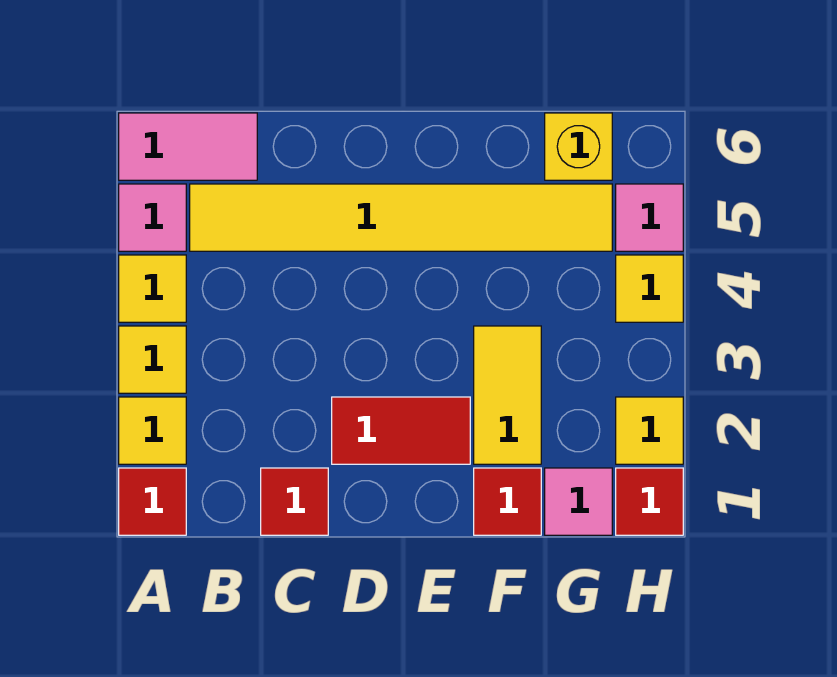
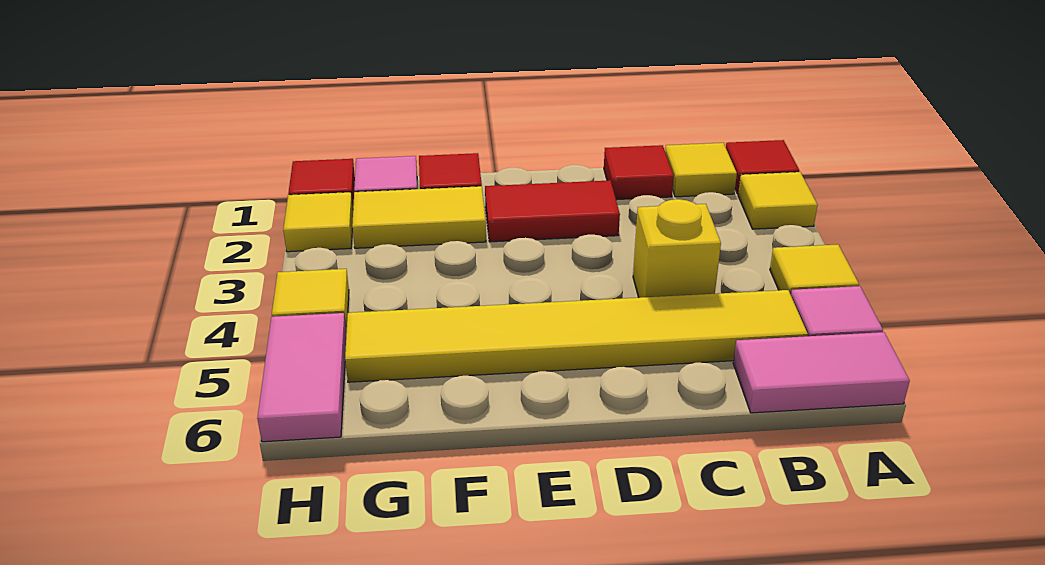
yellow 1x1 tile [119,326,186,393] -> yellow 1x1 tile moved to [665,143,737,197]
yellow 1x2 tile [474,326,541,464] -> yellow 1x2 tile turned to [352,186,486,248]
yellow 1x1 brick [545,113,612,180] -> yellow 1x1 brick moved to [633,199,721,298]
pink 1x1 tile [616,184,683,251] -> pink 1x2 tile [257,313,346,442]

